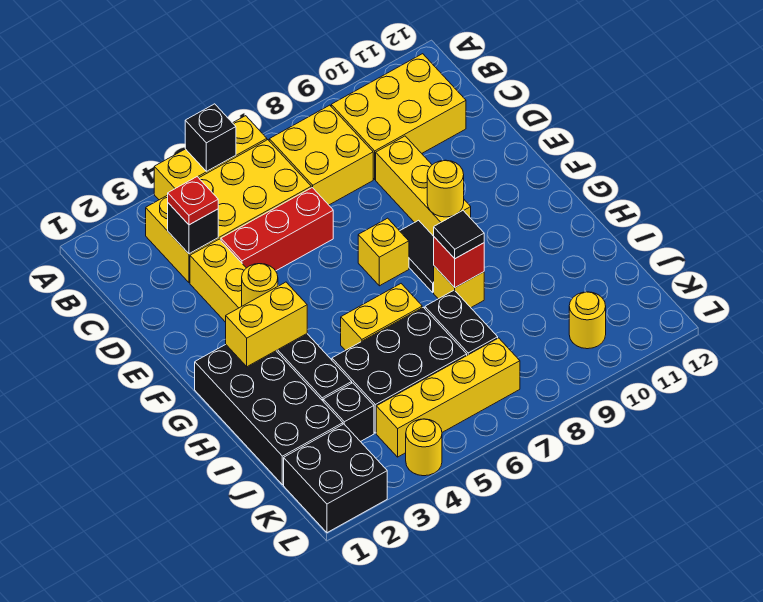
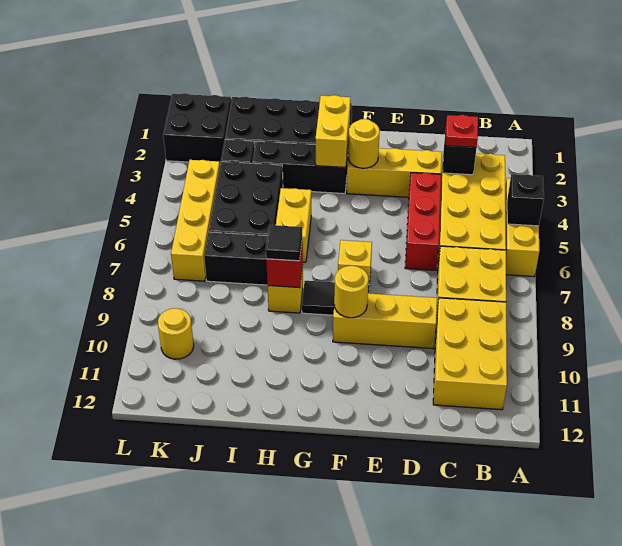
yellow 1x1 round brick [406,419,442,476] -> none

